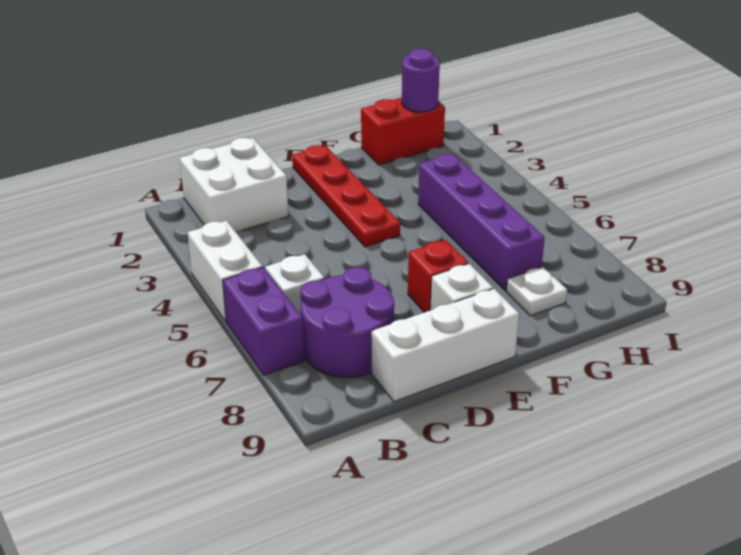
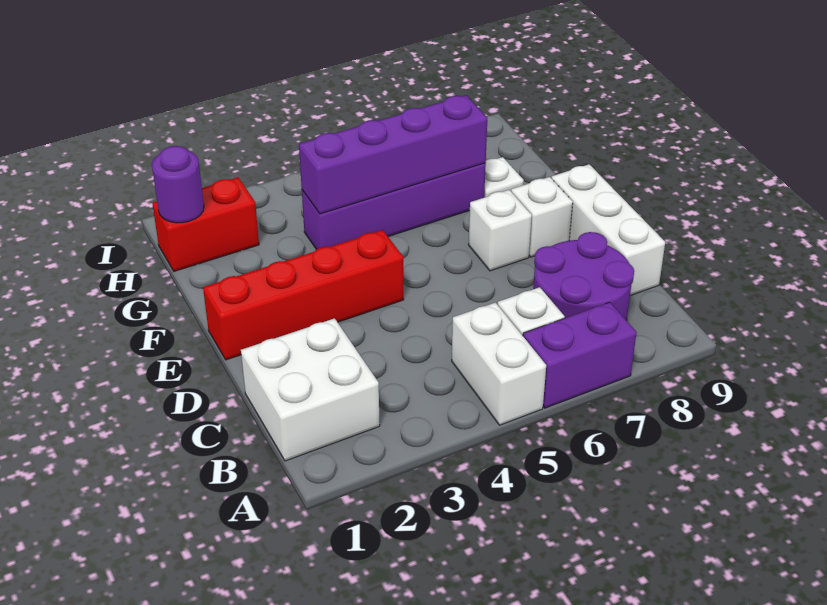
white 1x2 brick [188,221,262,321] -> white 1x2 brick turned to [452,303,546,425]
red 1x4 plate [292,145,400,247] -> red 1x4 brick [203,230,404,360]
red 1x1 brick [408,240,468,312] -> white 1x1 brick [469,190,532,271]
red 1x2 brick [361,98,445,165] -> red 1x2 brick turned to [152,178,259,271]
none -> purple 1x4 brick [299,95,487,214]

